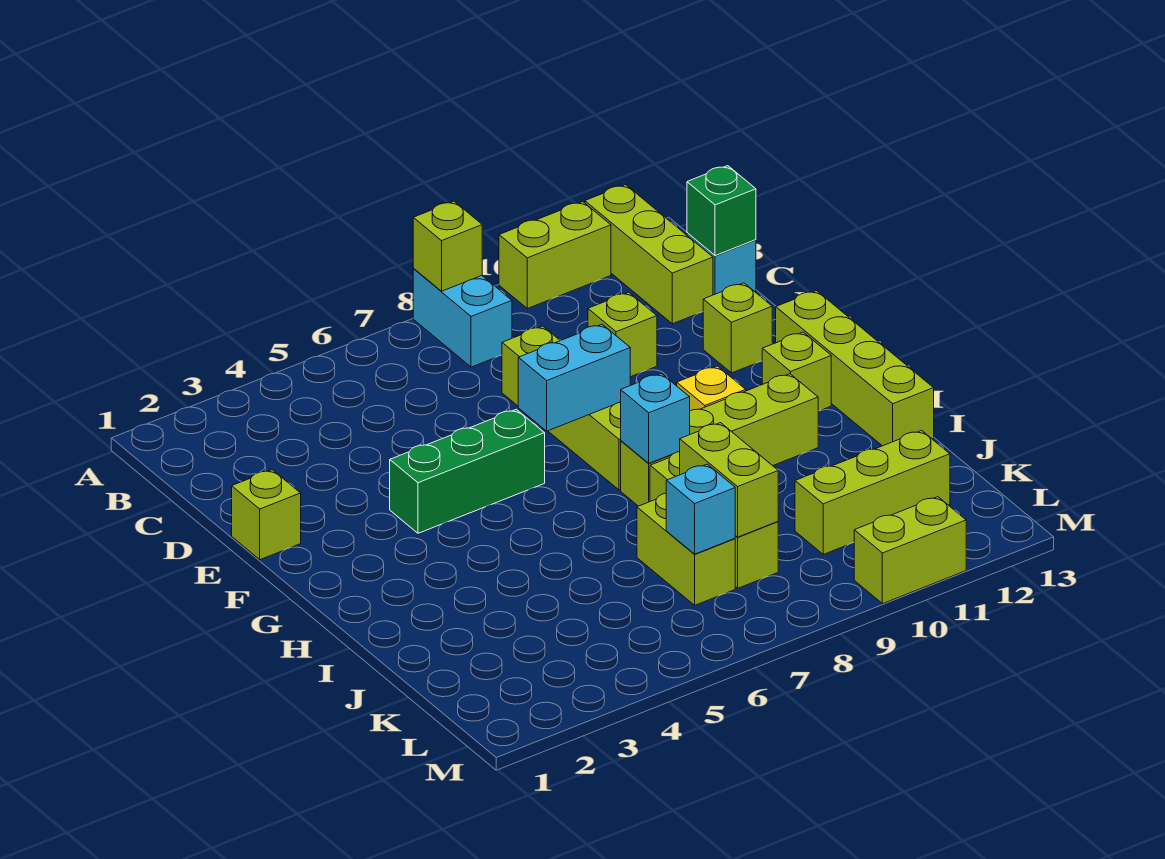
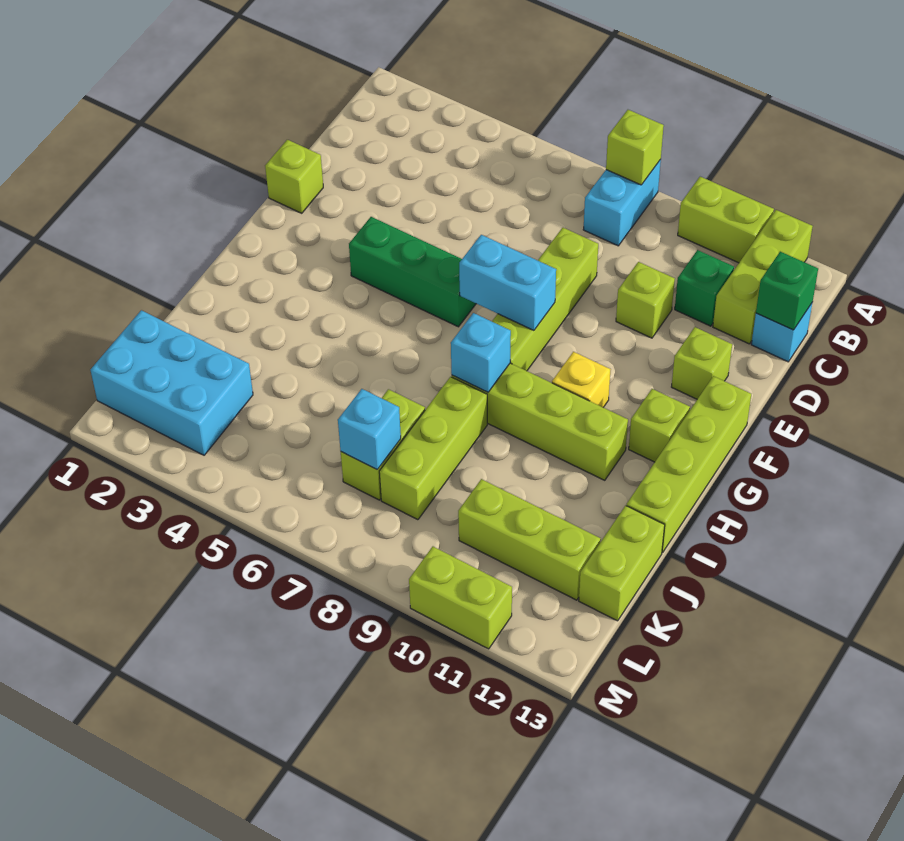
none -> green 1x1 brick [675,250,734,326]
lime 1x2 brick [679,423,778,537] -> lime 1x2 brick moved to [579,506,665,621]
none -> cyan 2x3 brick [90,310,253,455]

